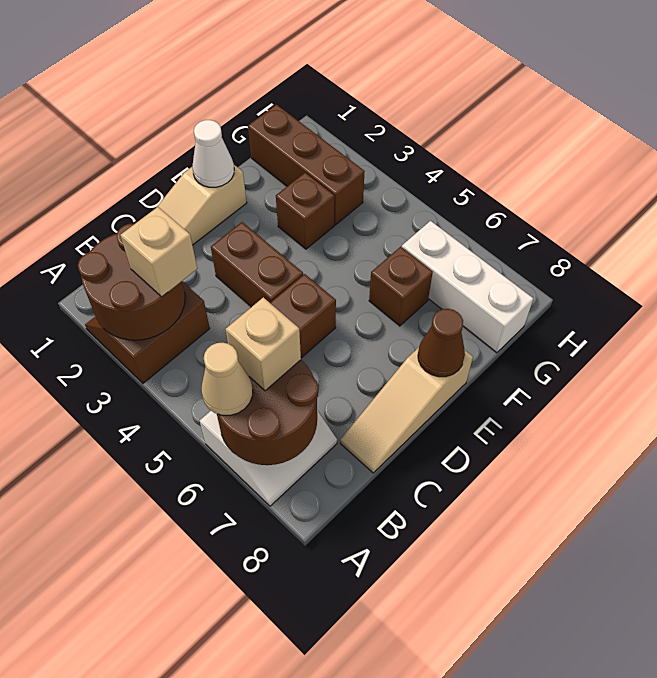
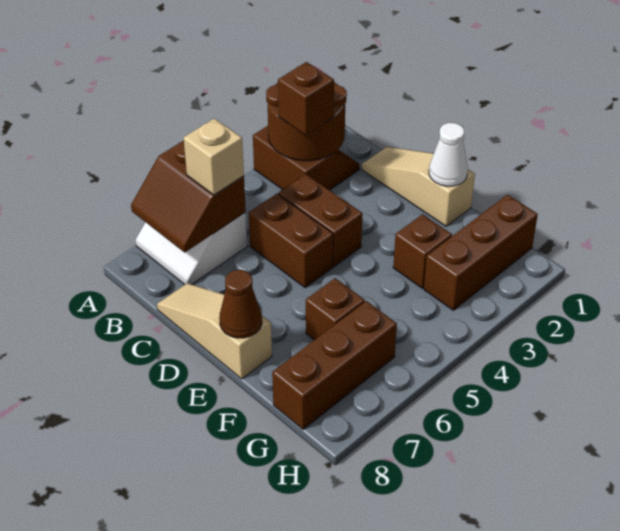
brown 2x2 round brick [217,360,318,465] -> brown 2x2 slope [131,141,246,252]
tan 1x1 cone [201,342,253,415] -> none
tan 1x1 brick [121,207,197,297] -> brown 1x1 brick [278,62,334,135]
brown 1x2 brick [211,222,303,307] -> brown 1x2 brick turned to [278,174,362,266]
white 1x3 brick [402,221,533,353] -> brown 1x3 brick [272,301,397,429]

